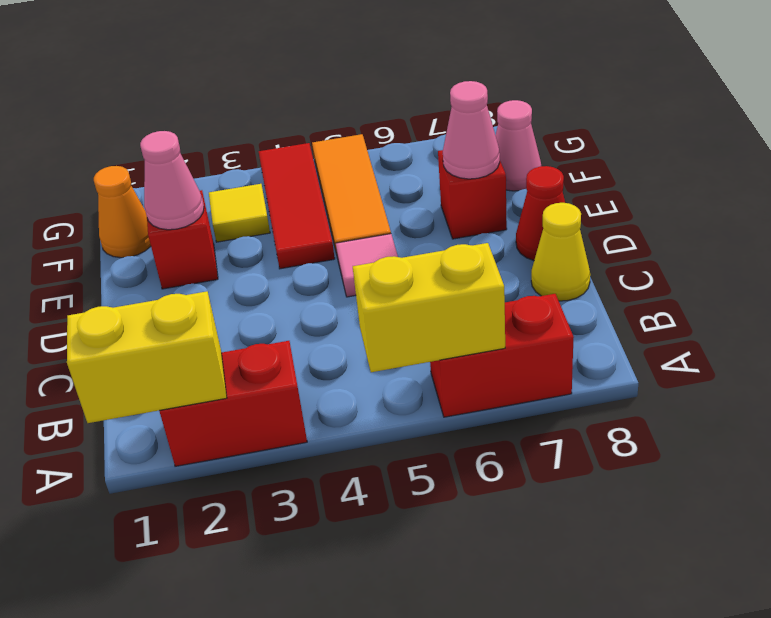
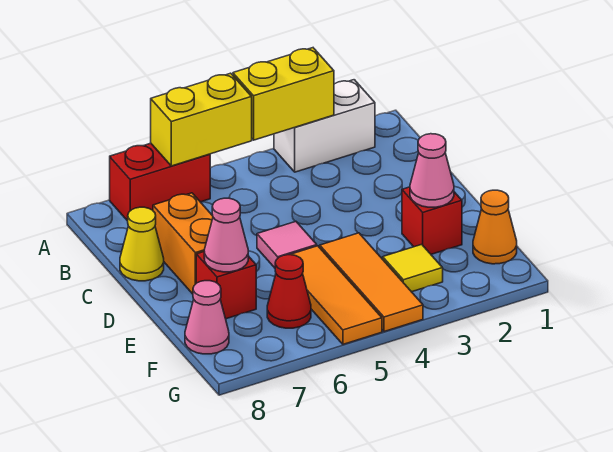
yellow 1x2 brick [67,291,227,423] -> yellow 1x2 brick moved to [233,48,334,140]
red 1x2 brick [159,341,307,466] -> white 1x2 brick [274,80,375,172]
none -> orange 1x2 brick [153,193,213,294]
red 1x1 cone [516,166,565,260] -> red 1x1 cone moved to [267,255,311,328]
red 1x3 tile [259,143,335,269] -> orange 1x3 tile [319,233,423,332]

